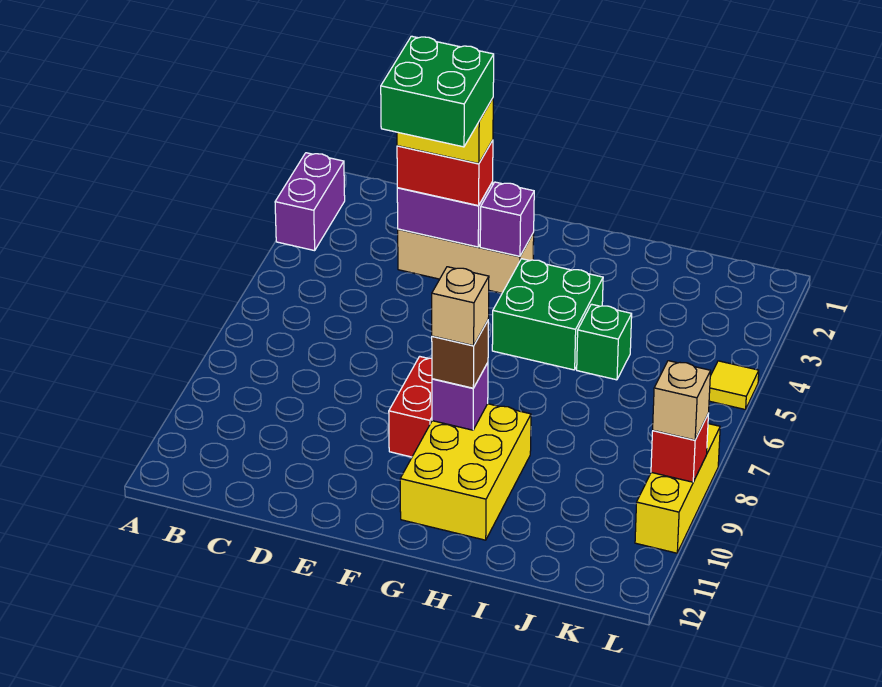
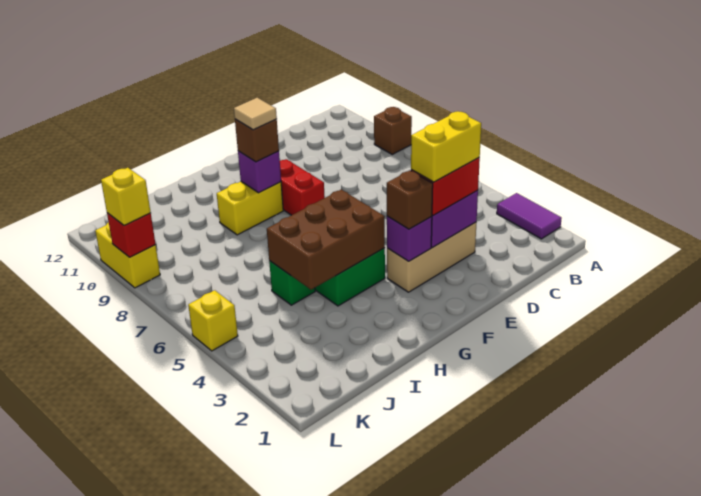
purple 1x2 brick [275,153,345,251] -> purple 1x2 tile [497,193,562,239]
none -> brown 1x1 brick [374,107,412,154]
green 2x2 brick [381,36,494,147] -> none
none -> brown 1x1 brick [387,170,433,229]
none -> brown 2x3 brick [267,190,385,290]
yellow 2x3 brick [400,404,531,540] -> yellow 1x2 brick [217,182,283,235]
tan 1x1 brick [432,267,489,346] -> tan 1x1 tile [234,98,277,130]
yellow 1x1 tile [709,361,759,410] -> yellow 1x1 brick [188,290,238,351]
yellow 1x3 brick [635,424,720,553] -> yellow 1x2 brick [95,222,160,288]
tan 1x1 brick [653,361,711,440] -> yellow 1x1 brick [101,168,151,226]

